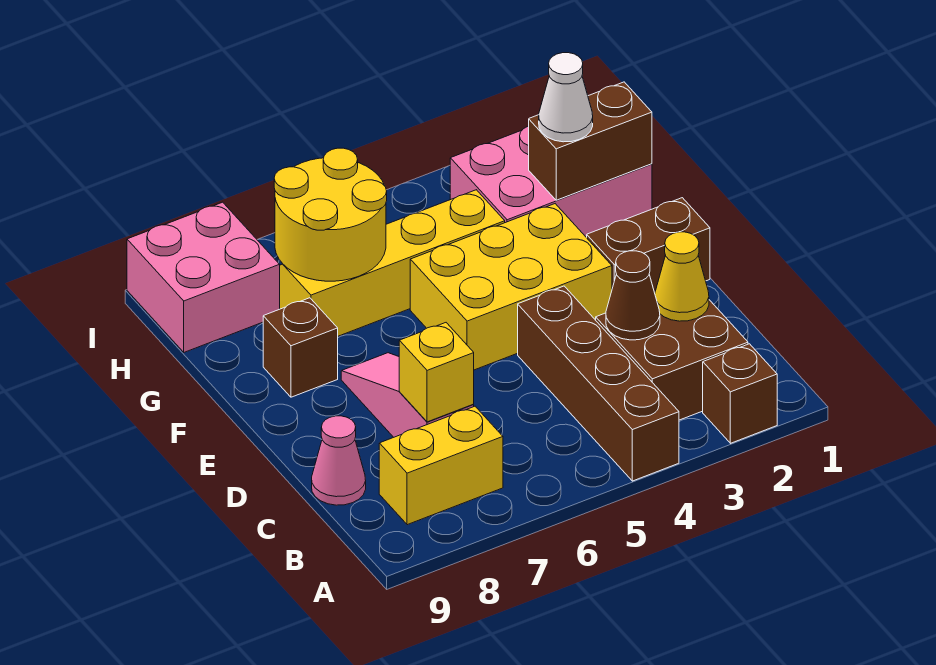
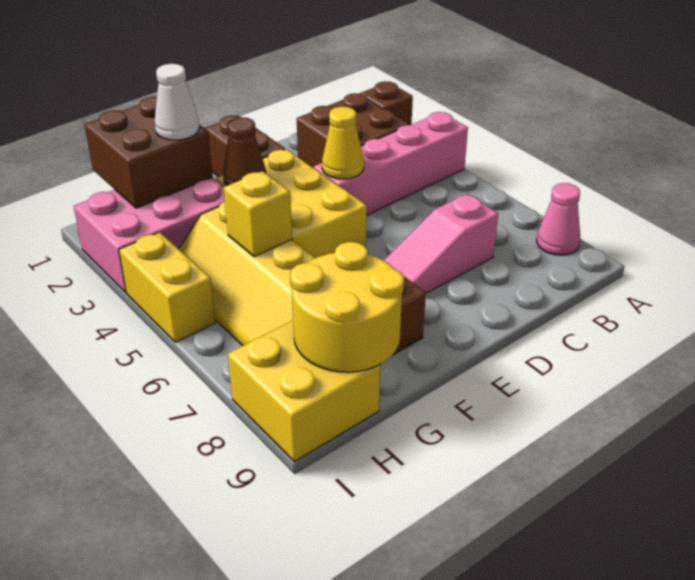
brown 1x4 brick [518,286,679,481] -> pink 1x4 brick [314,112,468,215]
yellow 1x2 brick [379,406,503,525] -> yellow 1x2 brick moved to [119,232,215,342]
yellow 1x1 cone [655,232,709,321] -> yellow 1x1 cone moved to [322,107,364,179]
brown 1x1 cone [606,251,660,340] -> brown 1x1 cone moved to [223,117,266,186]
yellow 1x1 brick [399,323,474,422] -> yellow 1x1 brick moved to [224,171,292,257]
pink 1x1 cone [312,416,366,505] -> pink 1x1 cone moved to [537,183,581,255]
pink 2x3 brick [450,126,652,238] -> pink 2x3 brick turned to [74,177,225,293]
brown 1x2 brick [529,82,652,200] -> brown 2x2 brick [84,96,213,208]
yellow 2x2 round brick [274,148,387,281] -> yellow 2x2 round brick moved to [290,242,404,372]
pink 2x2 brick [127,202,280,352] -> yellow 2x2 brick [228,320,380,462]

